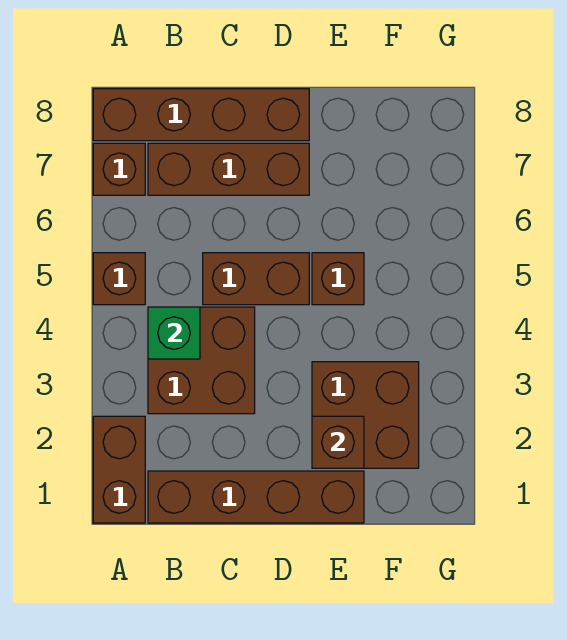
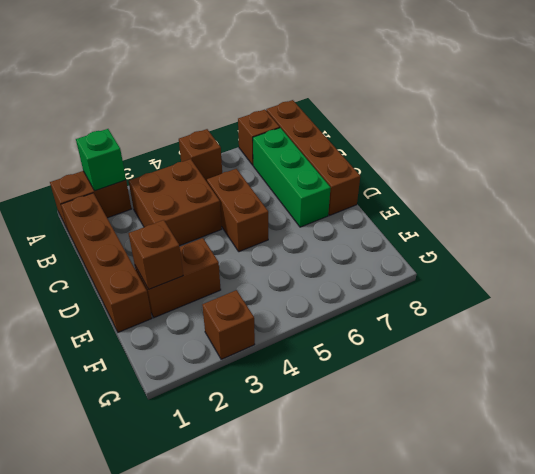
green 1x1 brick [148,307,200,359] -> green 1x1 brick moved to [76,129,126,191]
brown 1x3 brick [148,143,309,195] -> green 1x3 brick [253,128,331,227]
brown 2x2 brick [312,362,419,468] -> brown 1x2 brick [135,238,221,318]
brown 1x1 brick [312,253,364,305] -> brown 1x1 brick moved to [202,290,255,359]

